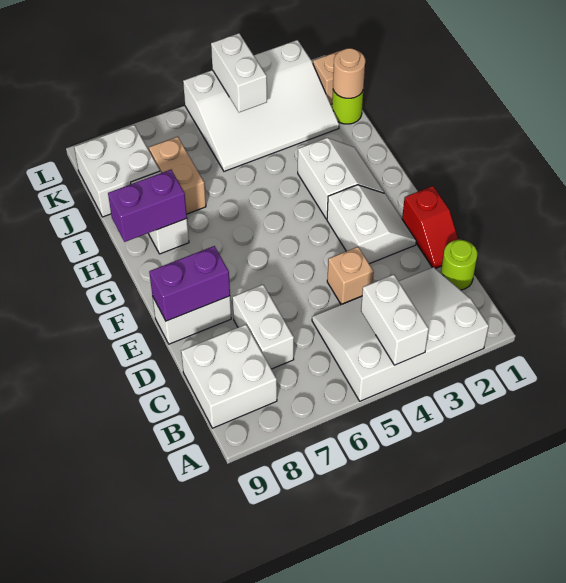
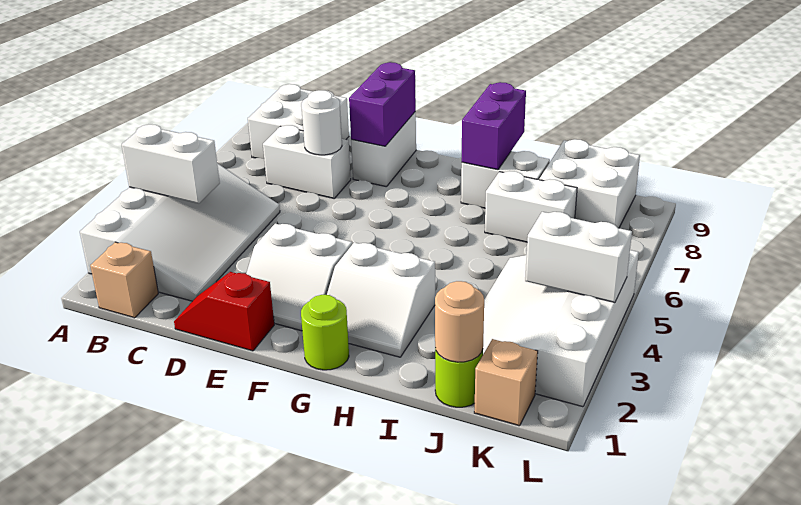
lime 1x1 round brick [441,240,477,290] -> lime 1x1 round brick moved to [301,295,349,370]
tan 1x1 brick [327,247,374,304] -> tan 1x1 brick moved to [90,242,158,318]
none -> white 1x1 round brick [301,90,342,155]
tan 1x2 brick [149,137,206,214] -> white 1x2 brick [485,171,577,242]

